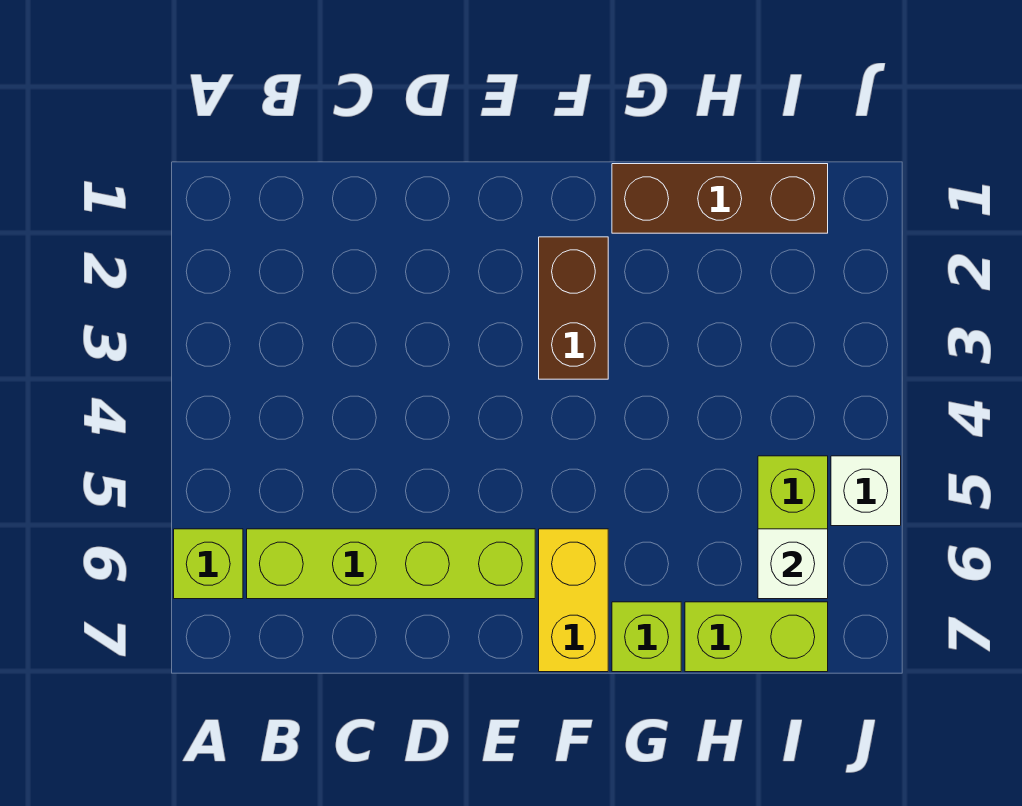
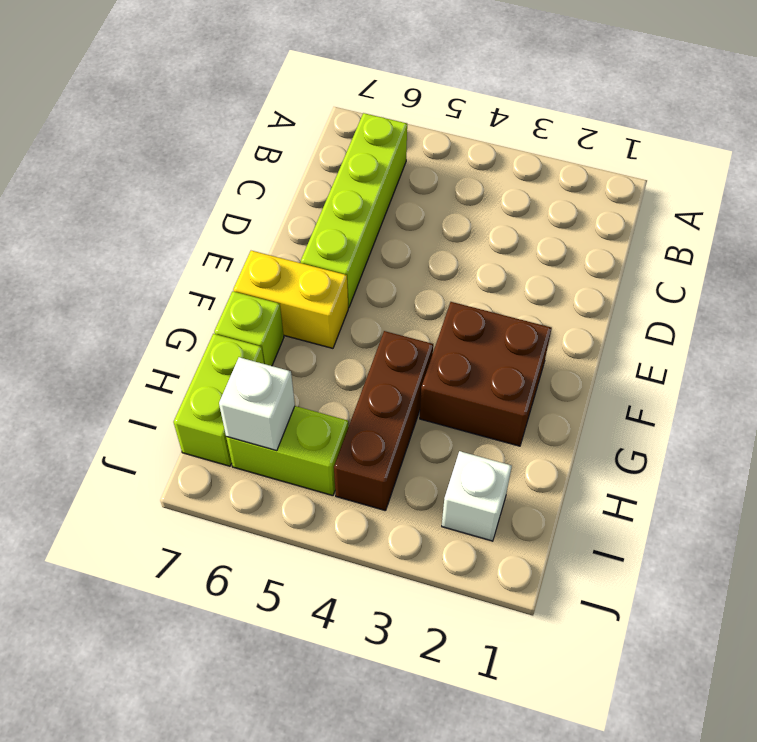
lime 1x1 brick [174,529,243,599] -> none
brown 1x2 brick [539,237,608,379] -> brown 2x2 brick [420,302,552,446]
brown 1x3 brick [612,164,828,233] -> brown 1x3 brick moved to [334,331,433,511]
white 1x1 brick [831,456,901,526] -> white 1x1 brick moved to [442,451,512,541]

